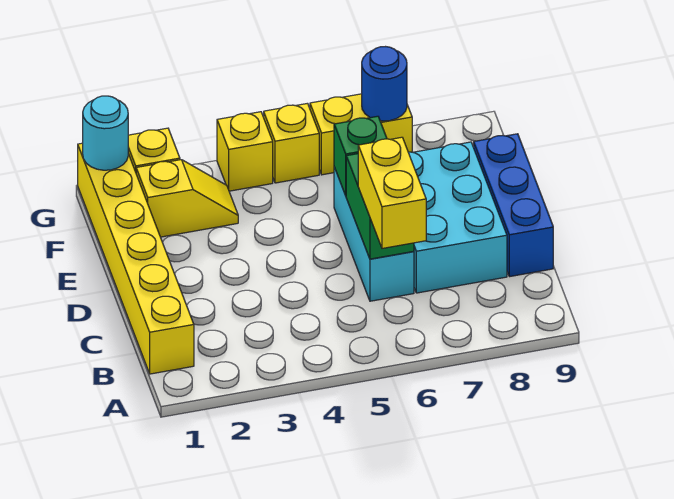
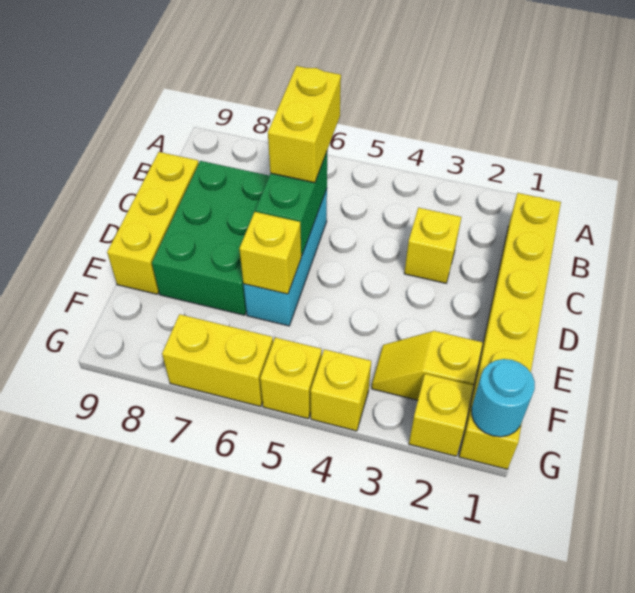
none -> yellow 1x1 brick [404,208,461,283]
cyan 2x3 brick [408,142,507,293] -> green 2x3 brick [152,161,269,315]
blue 1x3 brick [474,134,553,277] -> yellow 1x3 brick [107,152,199,294]
green 1x1 brick [334,116,387,196] -> yellow 1x1 brick [239,212,301,294]
blue 1x1 round brick [362,47,407,121] -> none

